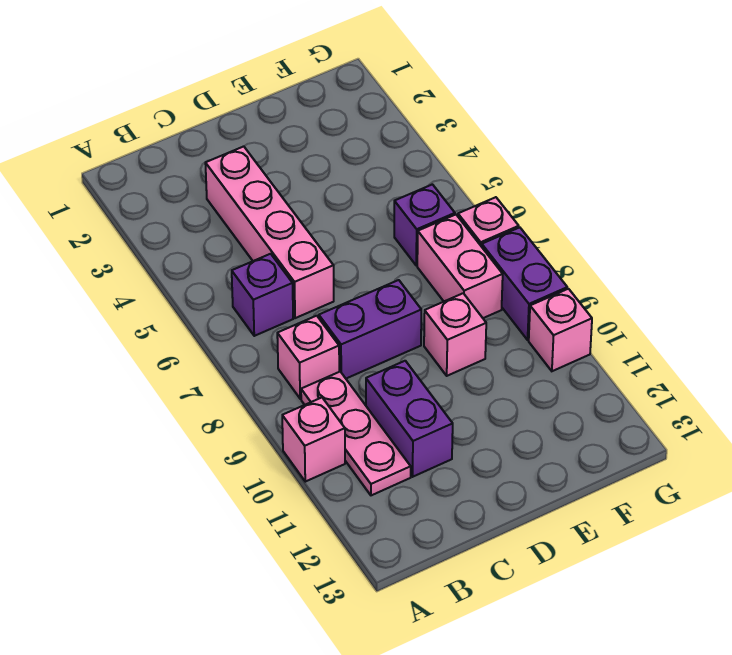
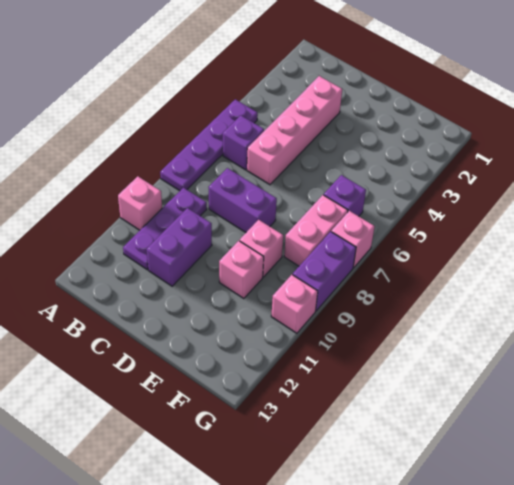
none -> purple 1x4 plate [160,99,258,191]
pink 1x1 brick [277,316,339,399] -> pink 1x1 brick moved to [219,241,264,299]
pink 1x3 plate [301,372,411,495] -> purple 1x3 plate [123,188,207,270]

